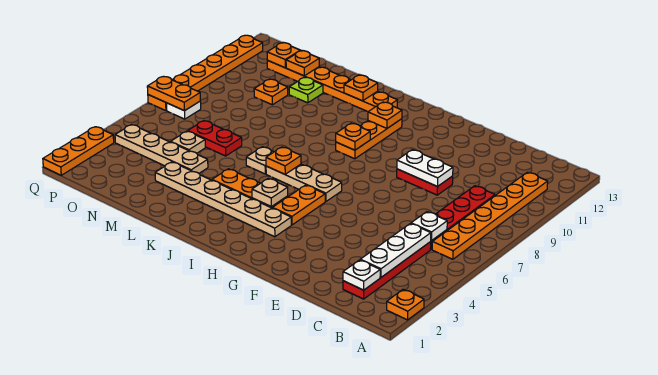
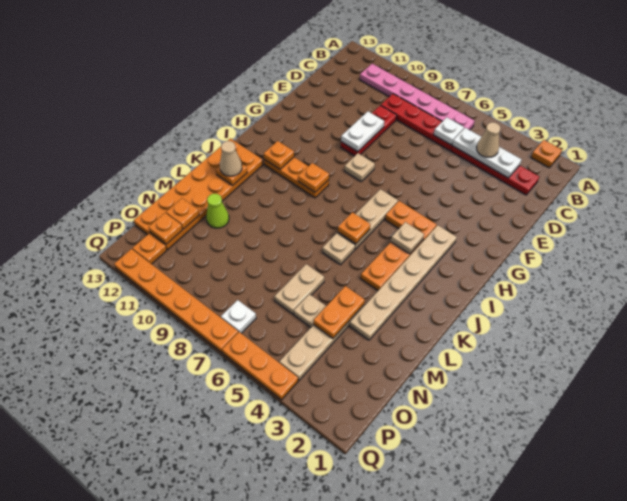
orange 1x6 plate [432,172,548,259] -> pink 1x6 plate [360,64,475,130]
white 1x1 plate [343,260,380,290] -> none
none -> tan 1x1 cone [477,122,501,157]
red 1x2 plate [397,169,453,195] -> red 1x3 plate [341,105,397,156]
none -> tan 1x1 plate [345,153,375,181]
orange 1x6 plate [267,60,397,112] -> orange 2x6 plate [134,139,263,249]
none -> tan 1x1 cone [220,141,242,176]
red 1x2 plate [188,121,242,156] -> tan 1x2 plate [274,264,324,314]
lime 1x1 plate [289,77,323,103] -> lime 1x1 cone [206,194,229,228]
orange 1x1 plate [254,79,288,105] -> orange 1x1 plate moved to [133,233,167,264]
orange 1x2 plate [147,76,200,111] -> orange 1x2 plate moved to [314,286,365,339]
orange 1x3 plate [43,127,114,175] -> orange 1x3 plate moved to [222,332,298,400]

